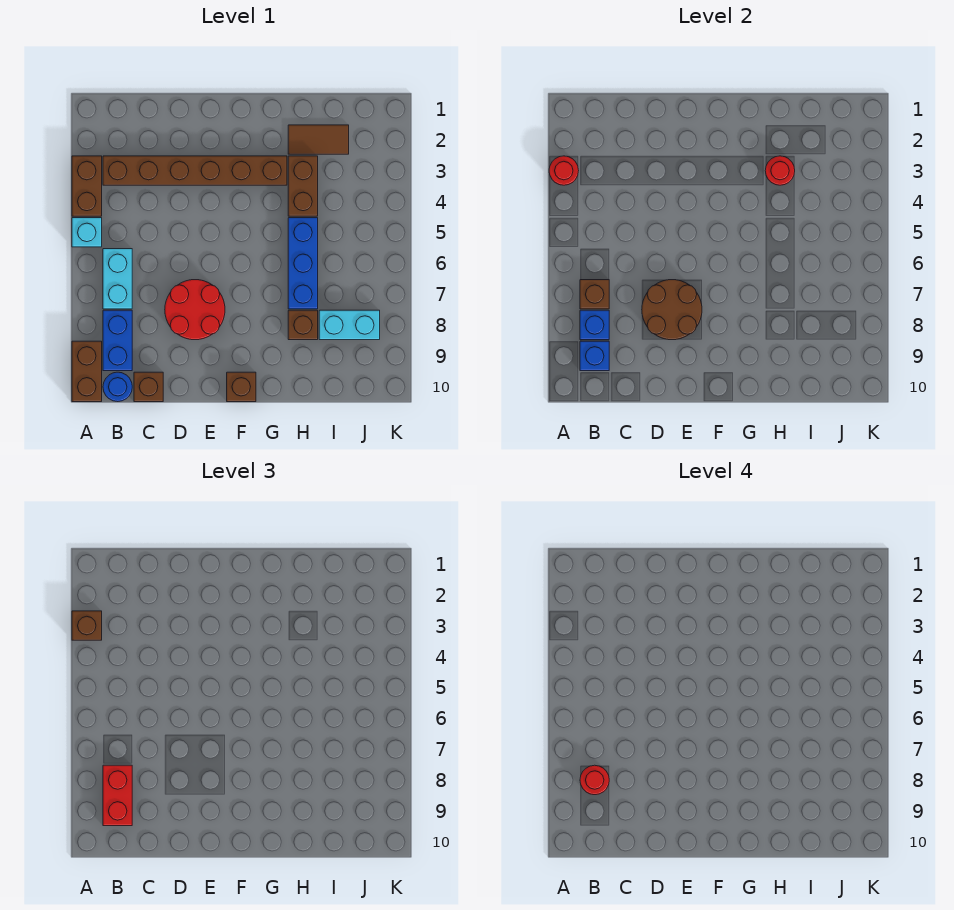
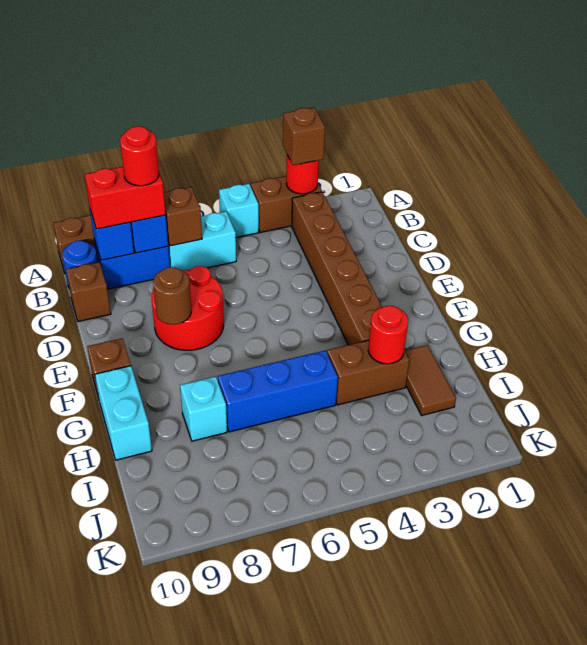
brown 2x2 round brick [642,280,702,340] -> brown 1x1 round brick [153,267,191,325]
brown 1x1 brick [288,310,318,340] -> cyan 1x1 brick [180,377,227,441]
cyan 1x2 brick [319,310,380,340] -> cyan 1x2 brick moved to [95,366,152,460]

